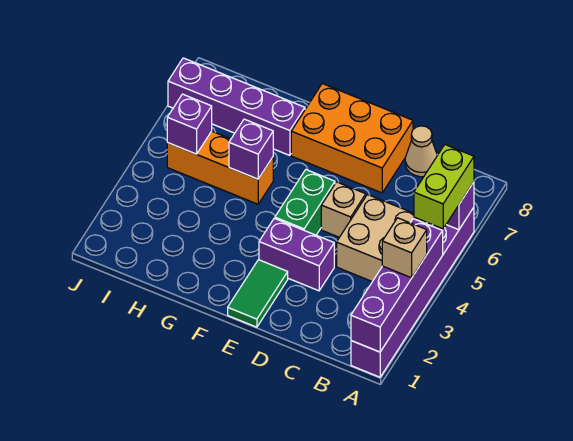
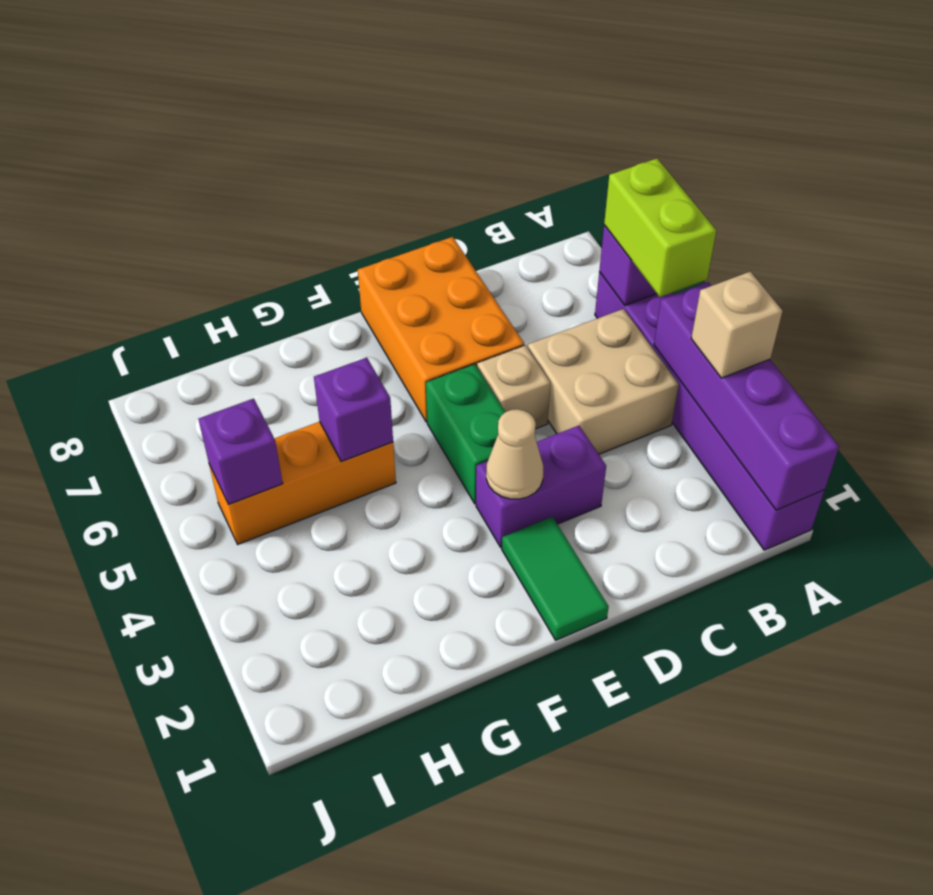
tan 1x1 cone [405,126,437,177] -> tan 1x1 cone moved to [486,409,543,499]
orange 2x3 brick [291,84,413,193] -> orange 2x3 brick turned to [358,237,524,422]
purple 1x4 brick [168,58,305,155] -> none

